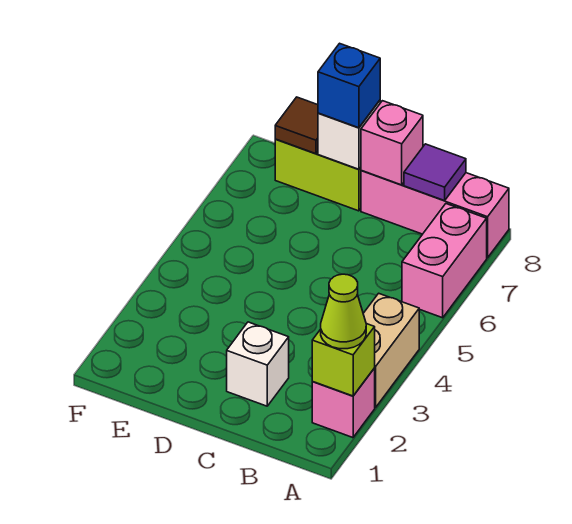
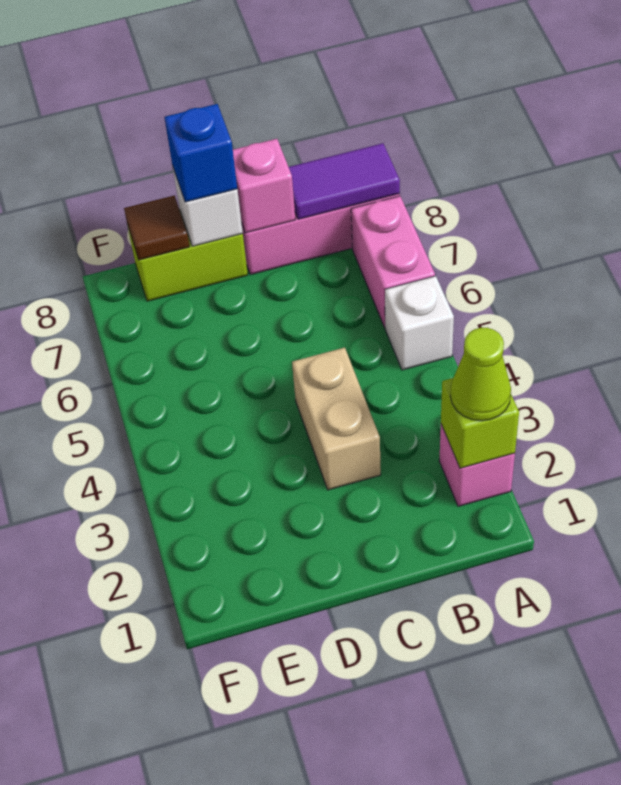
tan 1x2 brick [363,293,419,408] -> tan 1x2 brick moved to [292,348,381,490]
purple 1x1 tile [404,144,466,201] -> purple 1x2 tile [289,143,400,219]
white 1x1 brick [227,322,289,406] -> white 1x1 brick moved to [385,276,454,370]

